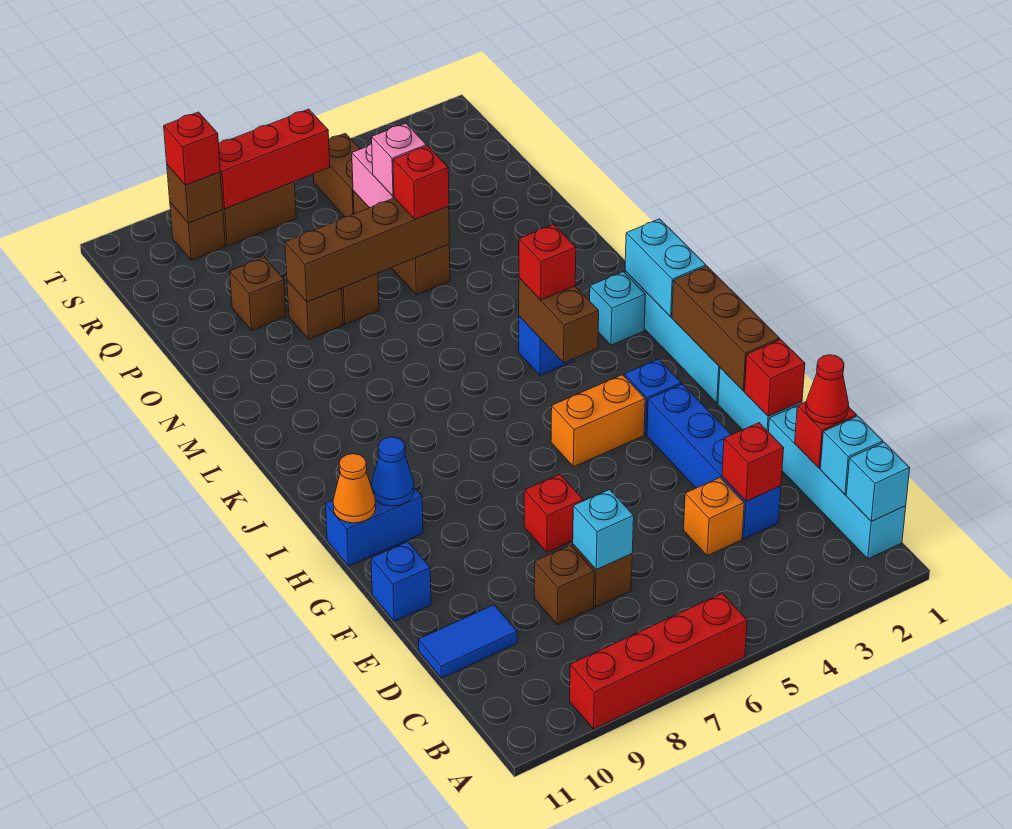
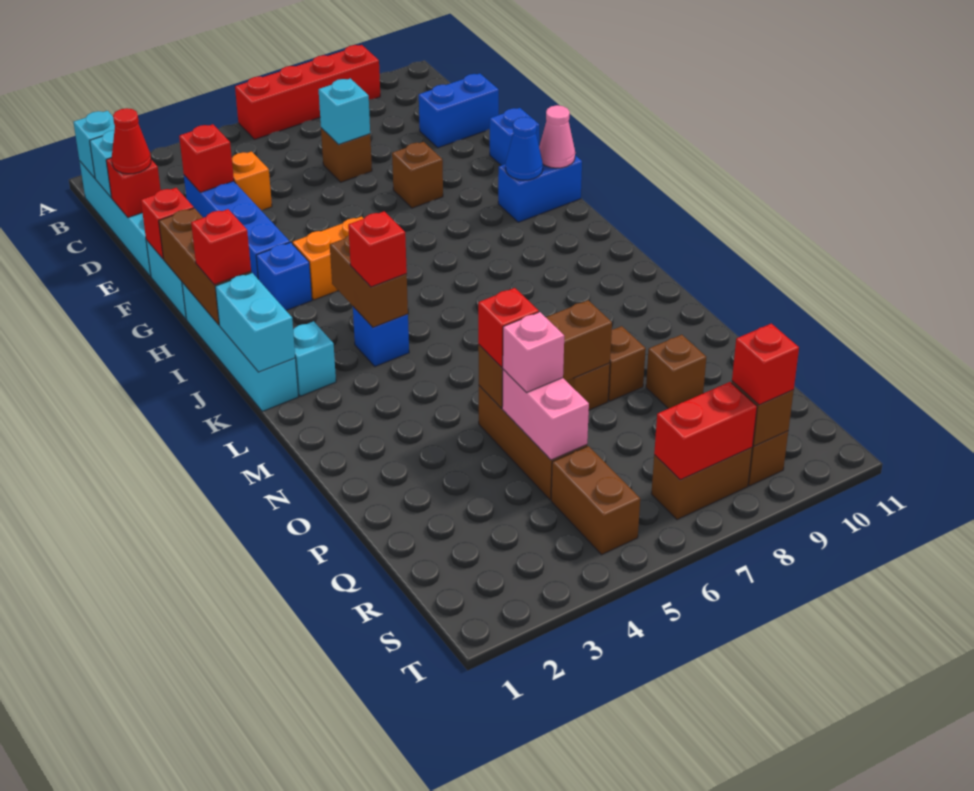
brown 1x1 brick [534,545,594,625] -> brown 1x1 brick moved to [392,142,443,208]
blue 1x2 tile [419,605,517,678] -> blue 1x2 brick [419,73,499,148]
red 1x1 brick [524,474,583,552] -> red 1x1 brick moved to [191,209,251,285]
orange 1x1 cone [333,454,376,523] -> pink 1x1 cone [539,105,575,168]
brown 1x4 brick [285,198,449,302] -> brown 1x3 brick [478,300,612,408]
red 1x3 brick [219,109,330,209] -> red 1x2 brick [654,382,757,480]

